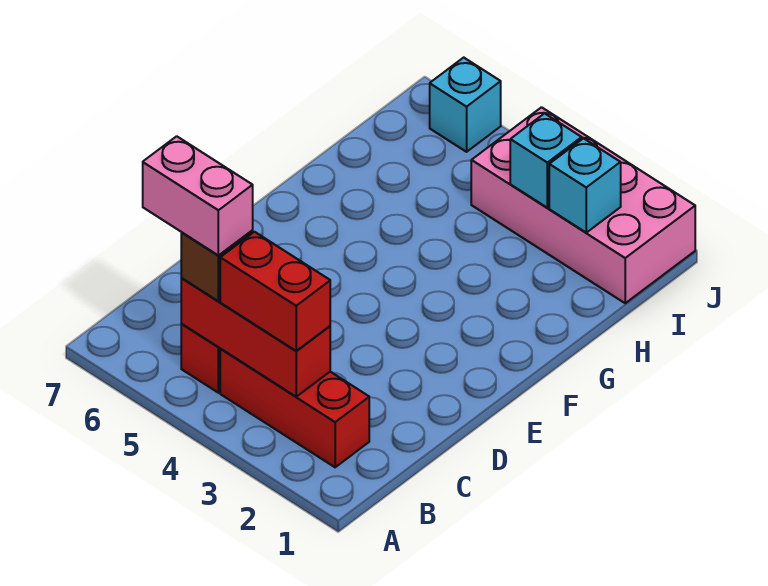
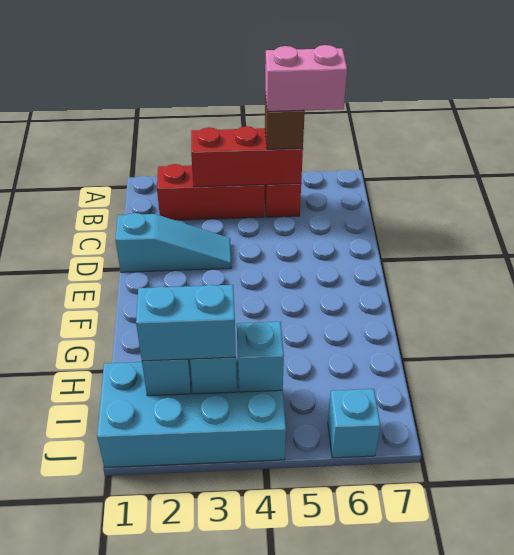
red 1x2 brick [220,232,330,351] -> none
none -> cyan 1x3 slope [115,213,231,272]
pink 2x4 brick [471,107,695,303] -> cyan 2x4 brick [97,358,286,468]
none -> cyan 1x2 brick [136,285,236,361]
none -> cyan 1x1 brick [237,322,284,392]

